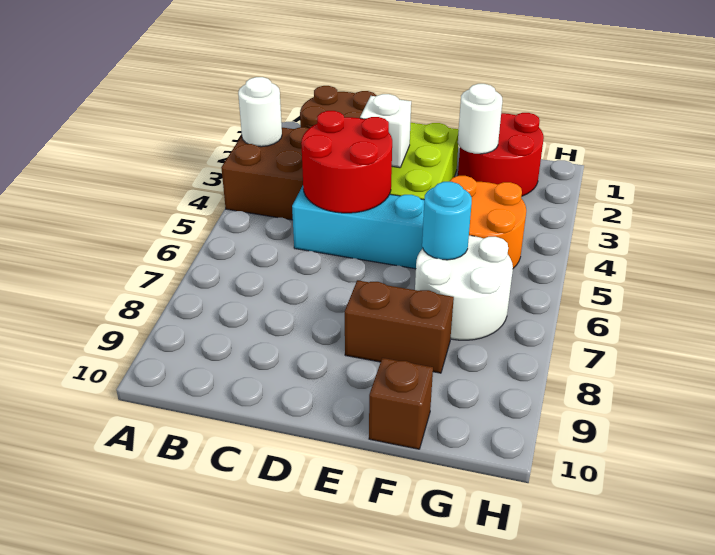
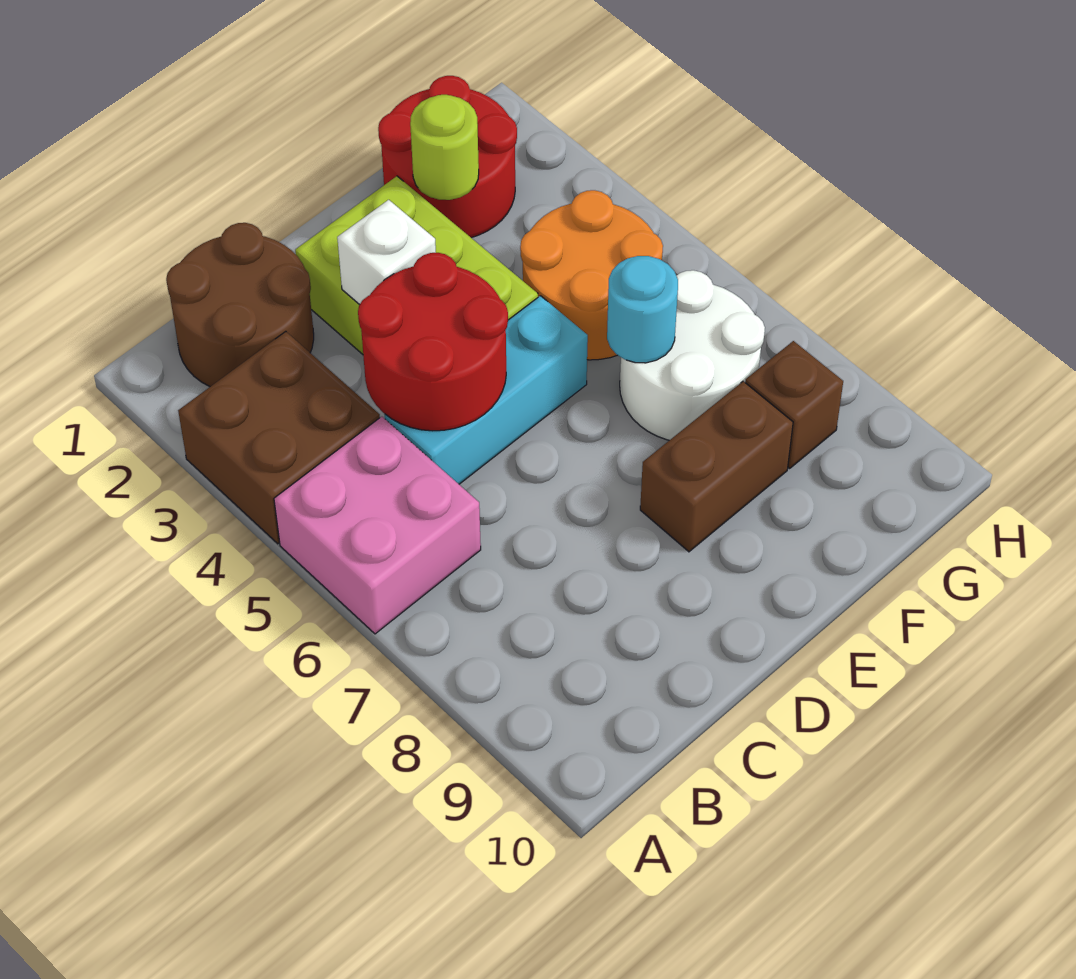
white 1x1 round brick [238,77,282,147] -> none
none -> pink 2x2 brick [274,417,481,634]
white 1x1 round brick [458,84,502,154] -> lime 1x1 round brick [410,95,479,200]
brown 1x1 brick [369,358,433,449] -> brown 1x1 brick moved to [745,341,843,468]

